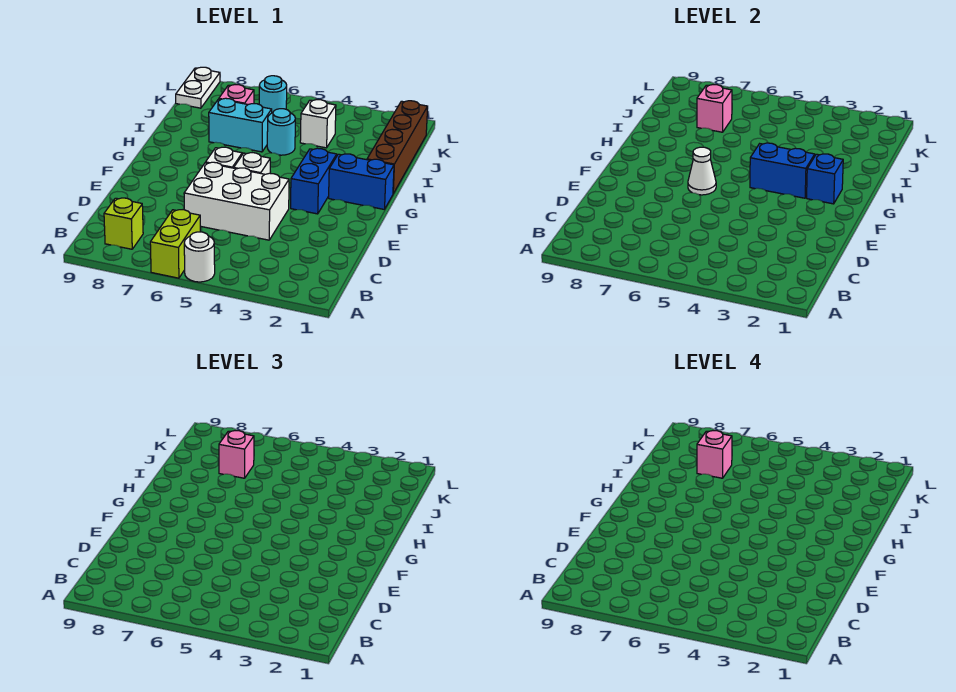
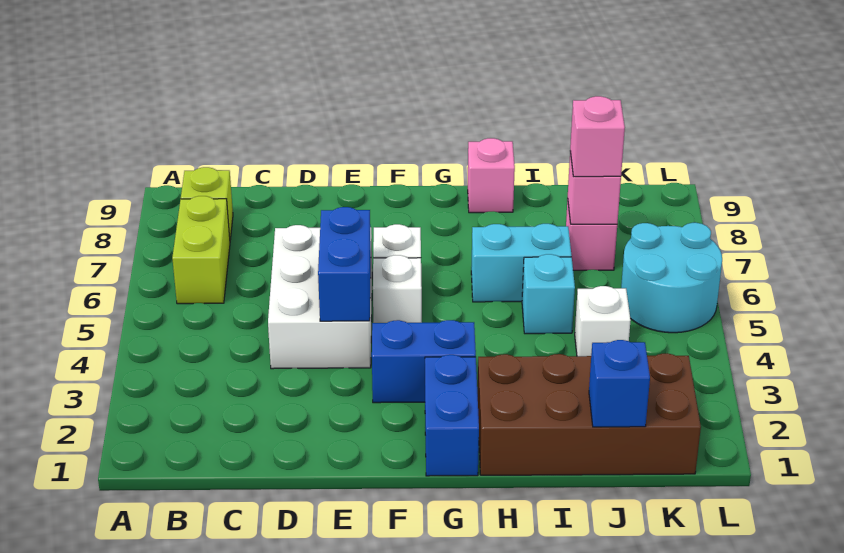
white 1x1 round brick [184,232,215,282] -> none
lime 1x2 brick [150,210,200,278] -> lime 1x2 brick turned to [172,196,230,304]
white 1x1 cone [688,147,716,195] -> none
blue 1x1 brick [807,154,843,204] -> blue 1x1 brick moved to [589,340,650,427]
blue 1x2 brick [750,143,815,198] -> blue 1x2 brick moved to [318,207,371,321]
brown 1x4 brick [367,101,428,193] -> brown 2x4 brick [478,353,701,475]
cyan 1x1 round brick [267,109,295,155] -> cyan 1x1 brick [522,254,575,334]
cyan 1x2 brick [209,98,272,152] -> cyan 1x2 brick turned to [471,224,572,302]
pink 1x1 brick [697,431,732,478] -> pink 1x1 brick moved to [468,138,515,213]
cyan 1x1 round brick [259,76,287,113] -> cyan 2x2 round brick [621,223,722,333]
white 1x2 plate [176,67,220,108] -> none

